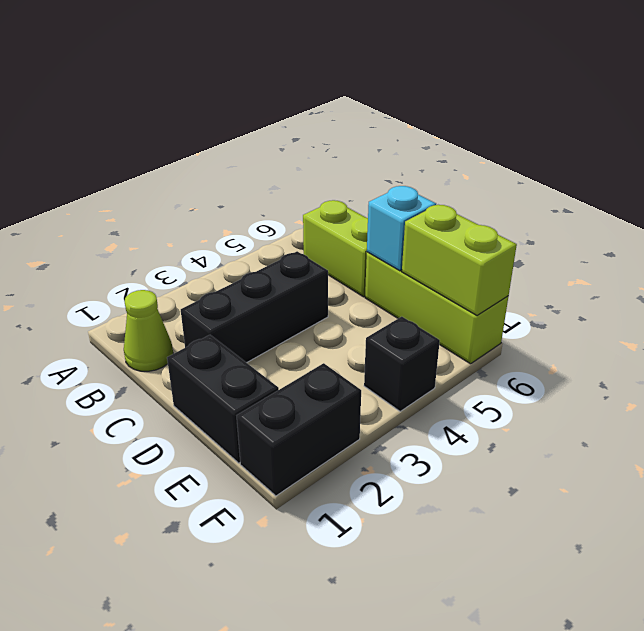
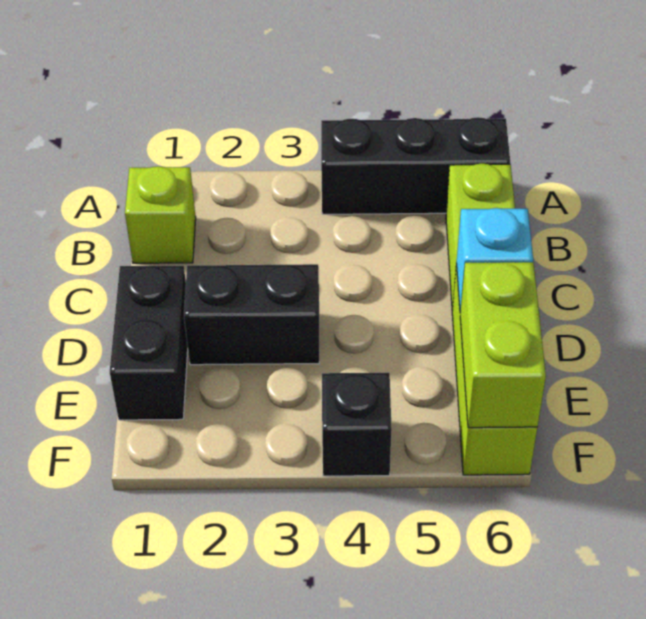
lime 1x1 cone [124,290,173,371] -> lime 1x1 brick [125,166,196,263]
black 1x3 brick [181,251,328,363] -> black 1x3 brick moved to [321,117,510,214]
black 1x2 brick [237,363,361,496] -> black 1x2 brick moved to [184,264,319,365]

